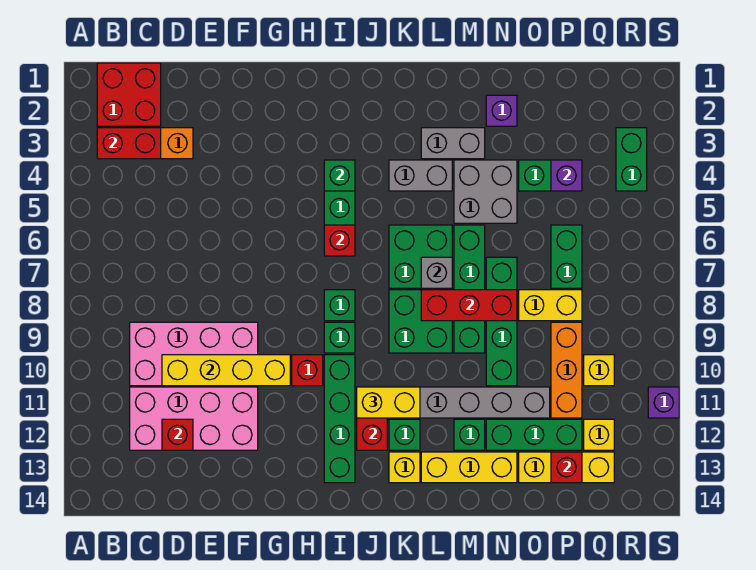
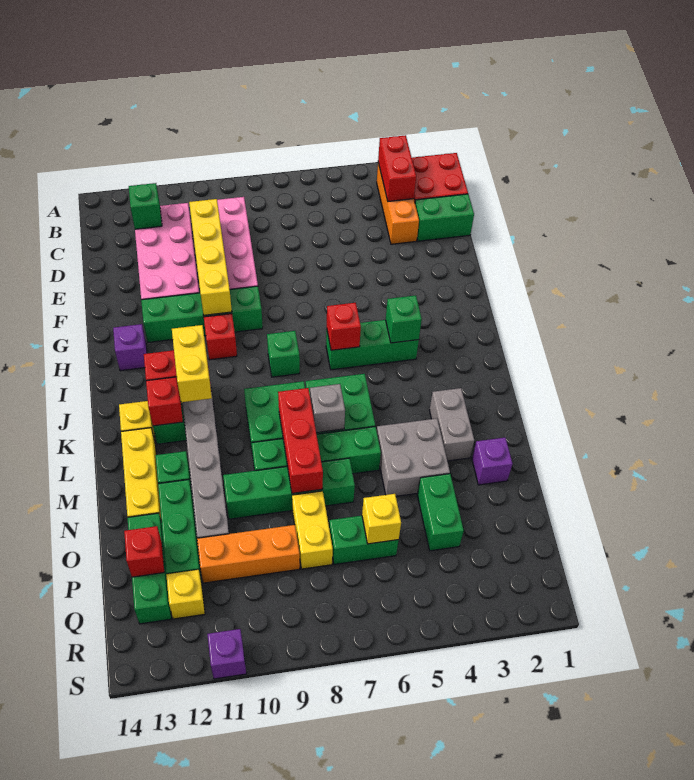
red 1x1 brick [162,419,193,450] -> red 1x1 brick moved to [146,377,183,426]
green 1x1 brick [324,322,355,353] -> green 1x1 brick moved to [129,183,162,229]
green 1x4 brick [324,355,355,483] -> green 1x4 brick moved to [141,286,263,342]
grey 1x2 brick [389,160,452,191] -> none
yellow 1x3 brick [519,452,614,483] -> green 1x3 brick [127,513,171,624]
purple 1x1 brick [551,160,582,191] -> purple 1x1 brick moved to [113,324,147,371]
yellow 1x1 brick [584,355,614,386] -> yellow 1x1 brick moved to [362,494,401,544]
green 1x2 brick [616,128,647,191] -> green 1x2 brick moved to [415,194,474,241]

